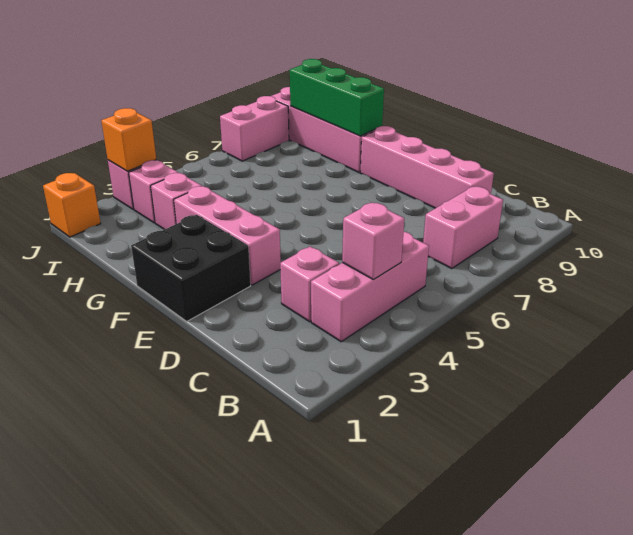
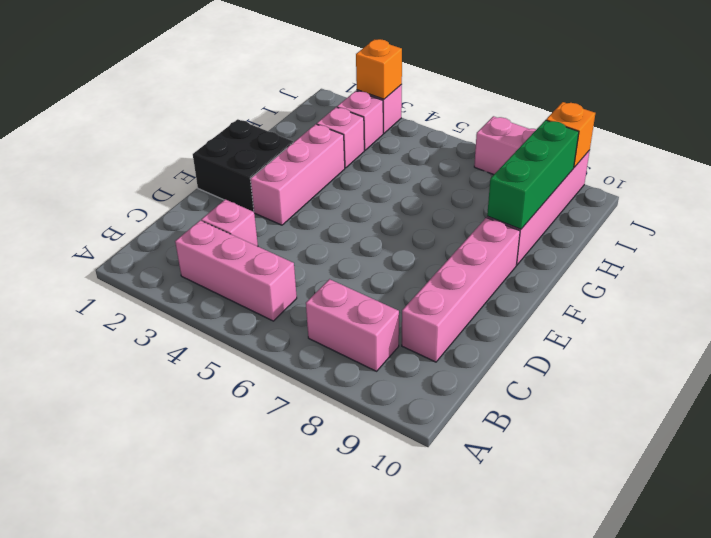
pink 1x1 brick [342,202,404,279] -> none
orange 1x1 brick [43,173,101,237] -> orange 1x1 brick moved to [546,102,595,167]

